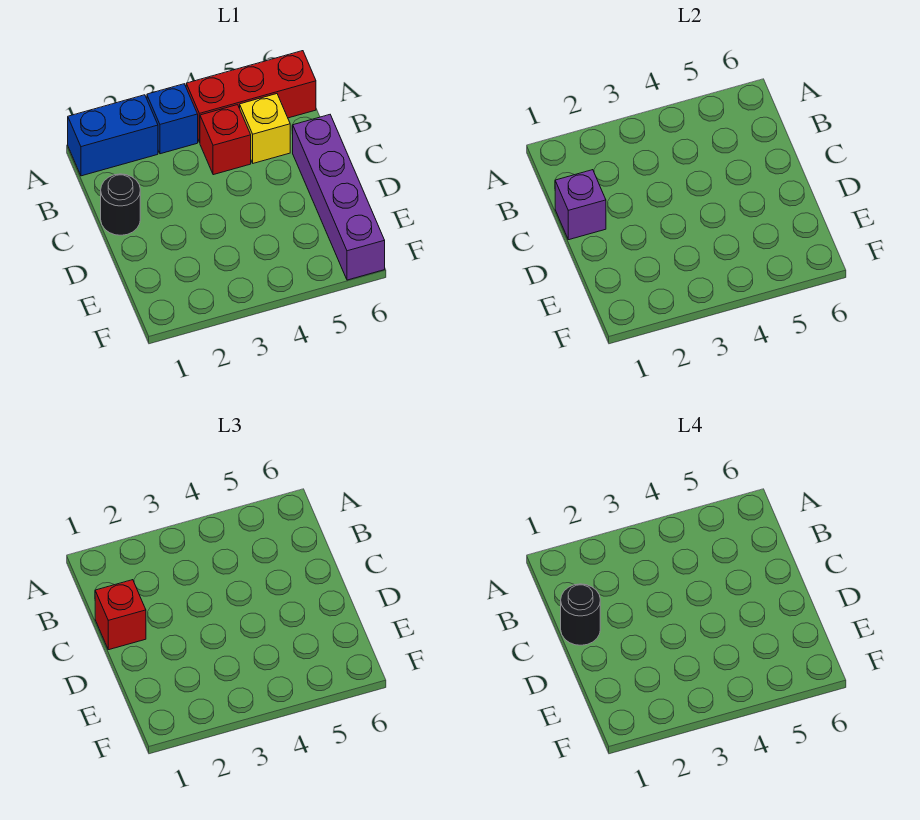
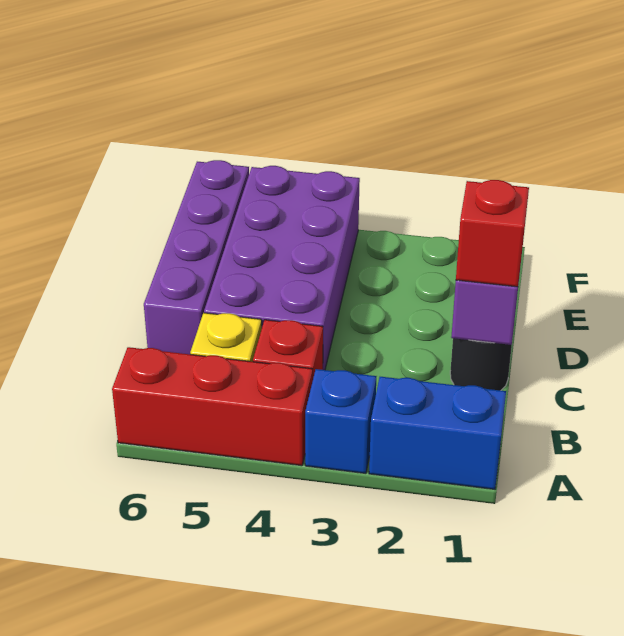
black 1x1 round brick [561,584,600,645] -> none
none -> purple 2x4 brick [204,166,360,370]

